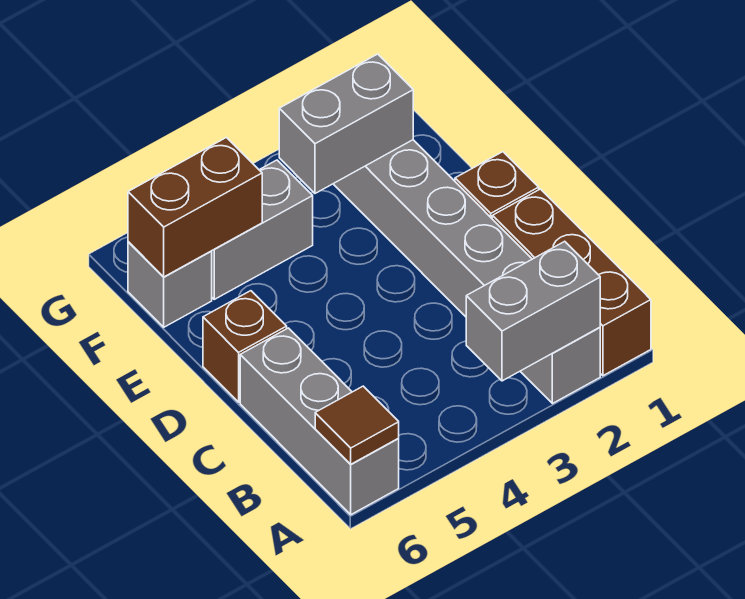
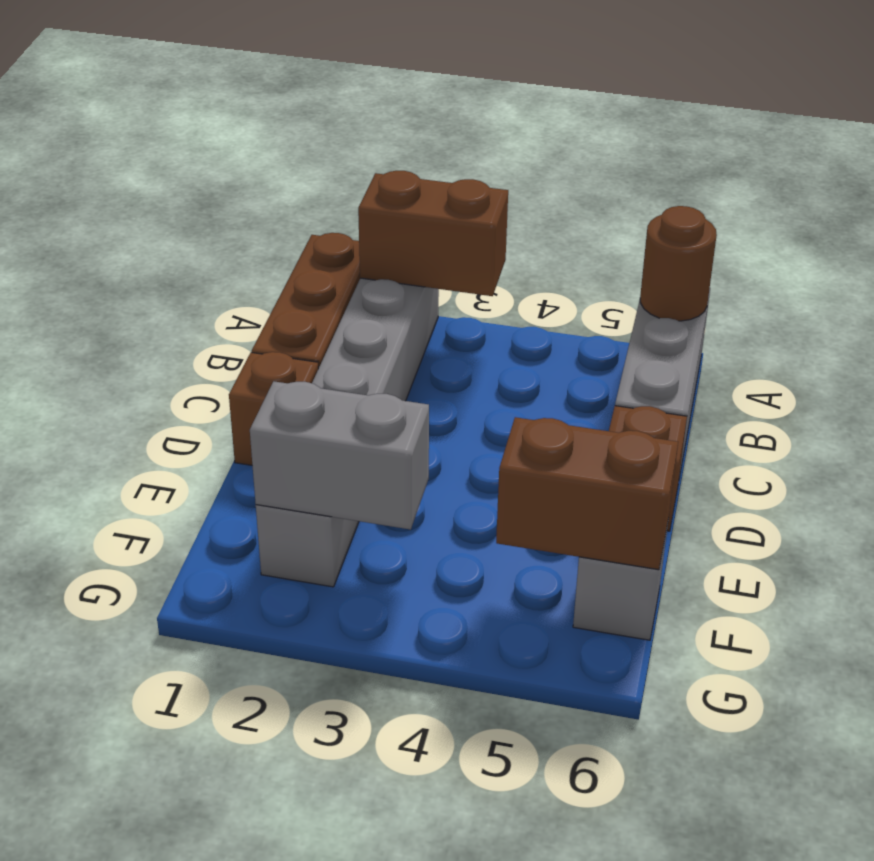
grey 1x2 brick [466,241,600,381] -> brown 1x2 brick [358,171,508,296]
brown 1x1 tile [315,386,399,464] -> brown 1x1 round brick [640,206,717,321]
grey 1x2 brick [212,160,313,299] -> none

